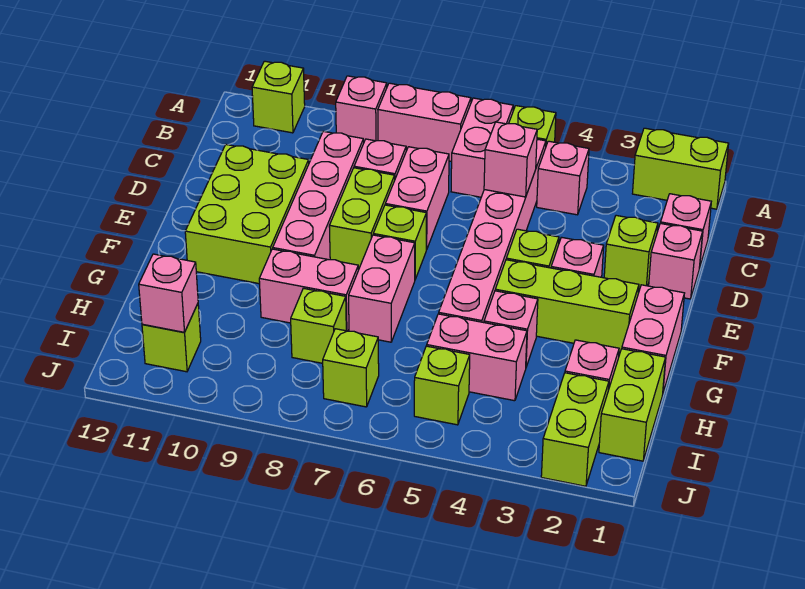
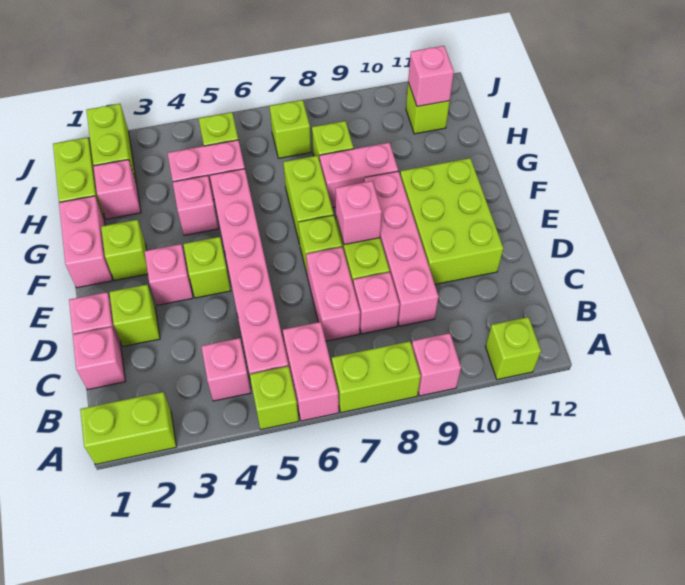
pink 1x2 brick [378,83,471,162] -> lime 1x2 brick [332,341,421,413]
pink 1x1 brick [484,122,537,197] -> pink 1x1 brick moved to [336,181,382,245]
lime 1x3 brick [495,260,639,352] -> lime 1x1 brick [101,220,148,280]
pink 1x2 brick [349,235,415,342] -> lime 1x2 brick [283,156,334,244]

